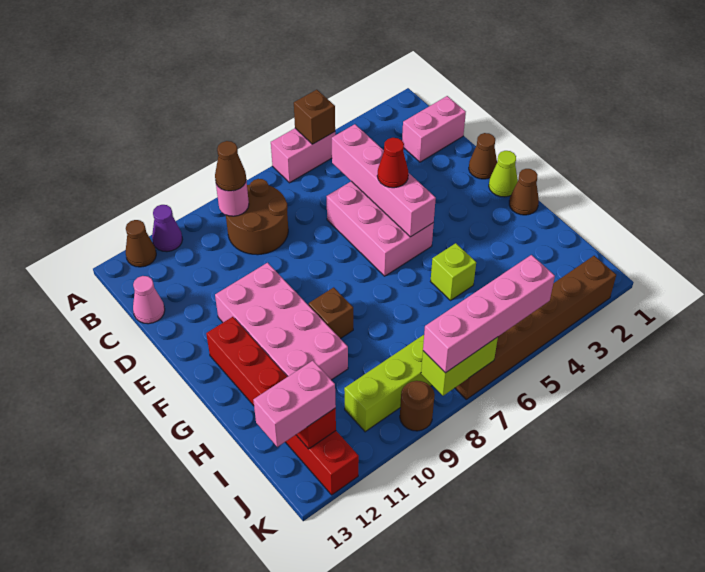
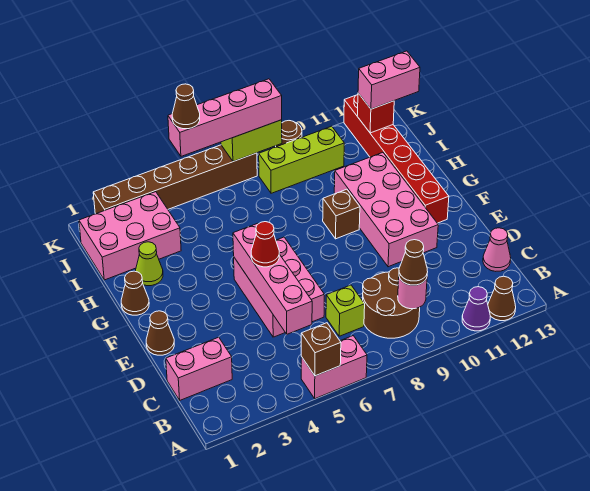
lime 1x1 cone [489,151,518,197] -> lime 1x1 cone moved to [136,242,163,286]
lime 1x1 brick [431,243,476,300] -> lime 1x1 brick moved to [326,285,365,336]
none -> pink 2x3 brick [79,192,181,280]
none -> brown 1x1 cone [172,84,200,129]

